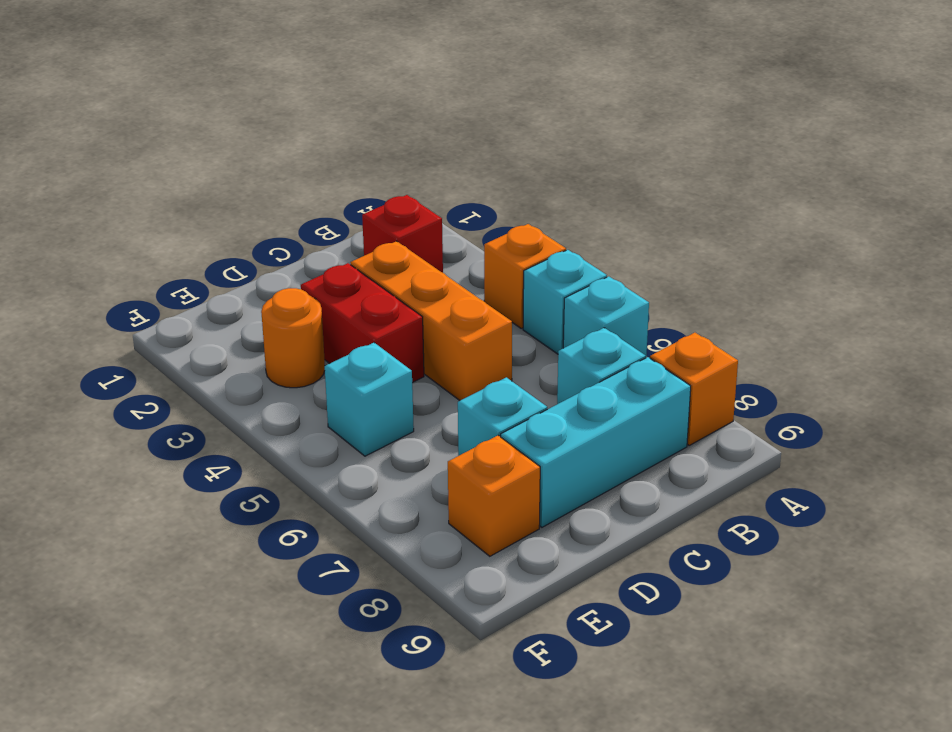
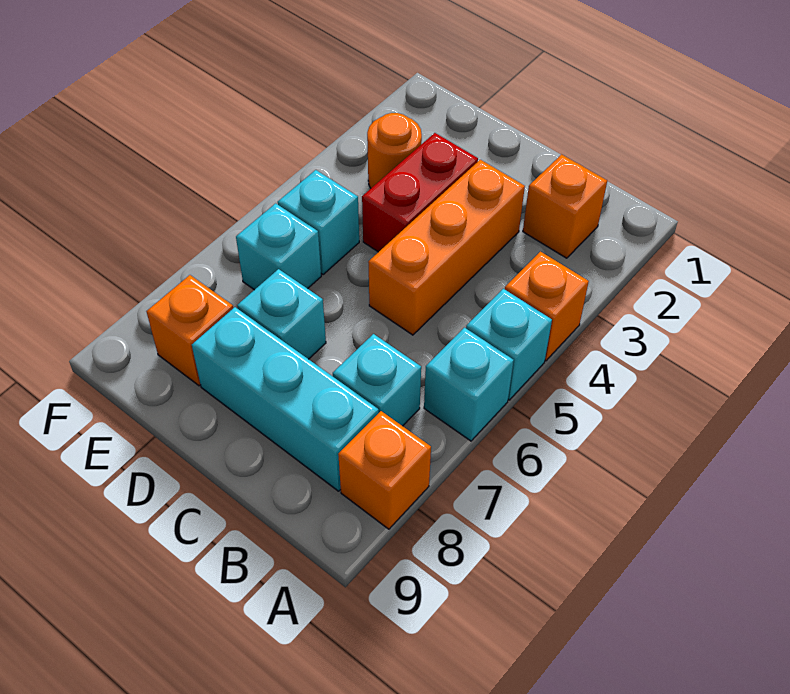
red 1x1 brick [362,195,443,273] -> orange 1x1 brick [523,155,607,258]
none -> cyan 1x1 brick [236,203,321,290]

